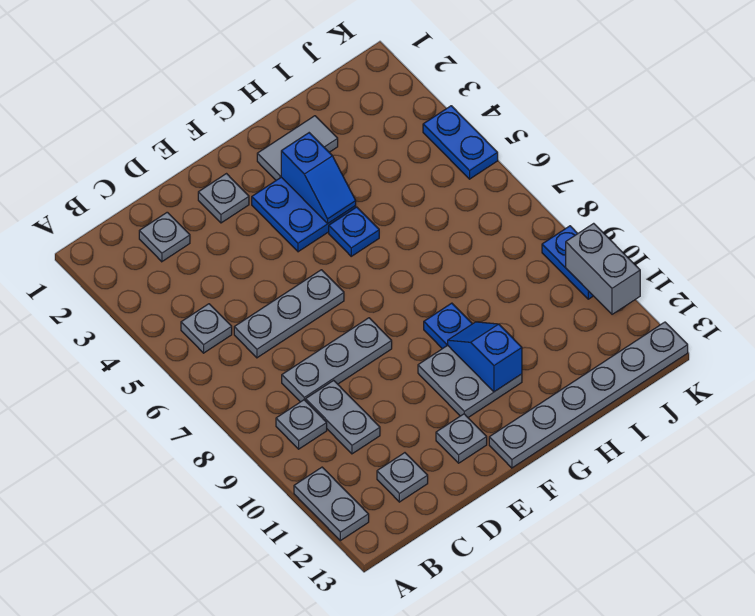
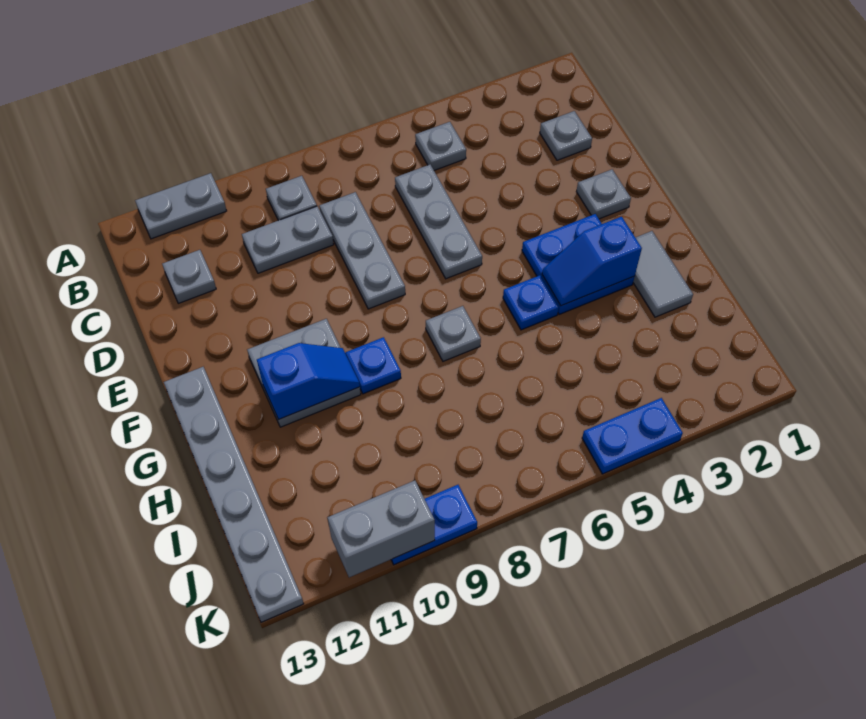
grey 1x1 plate [436,414,487,463] -> grey 1x1 plate moved to [426,306,481,361]

